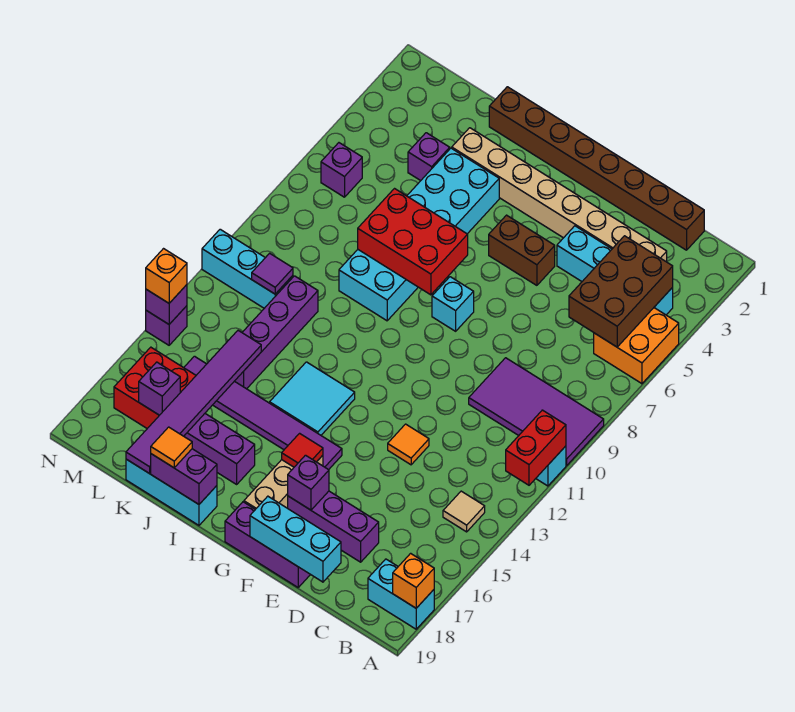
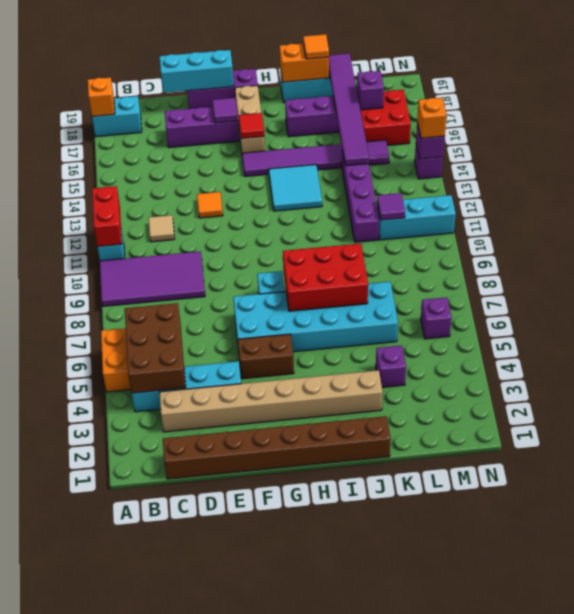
tan 1x1 tile [443,491,485,532] -> tan 1x1 tile moved to [148,215,174,242]
purple 1x1 brick [288,455,329,510] -> purple 1x1 tile [212,98,238,123]
cyan 2x6 brick [339,148,499,321] -> cyan 2x6 brick turned to [233,282,398,352]
purple 1x2 brick [151,449,217,504] -> orange 1x2 brick [280,43,329,82]

